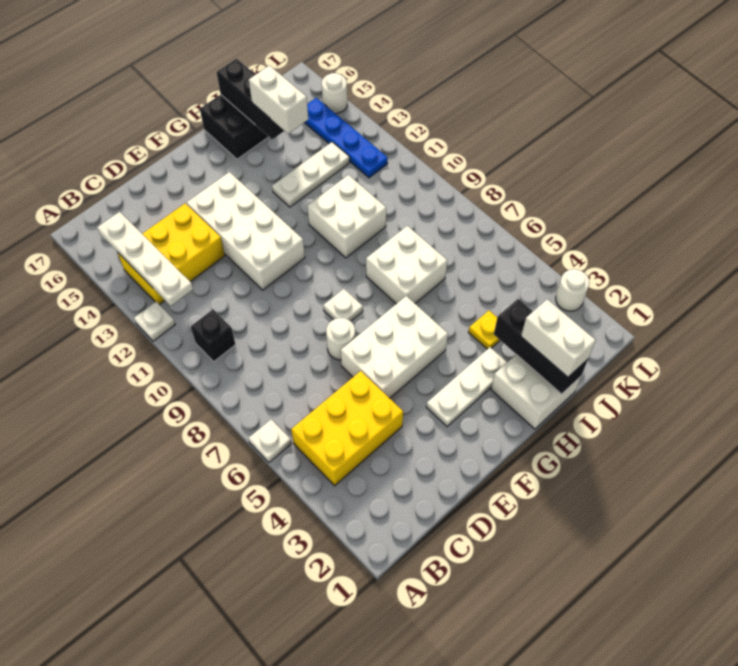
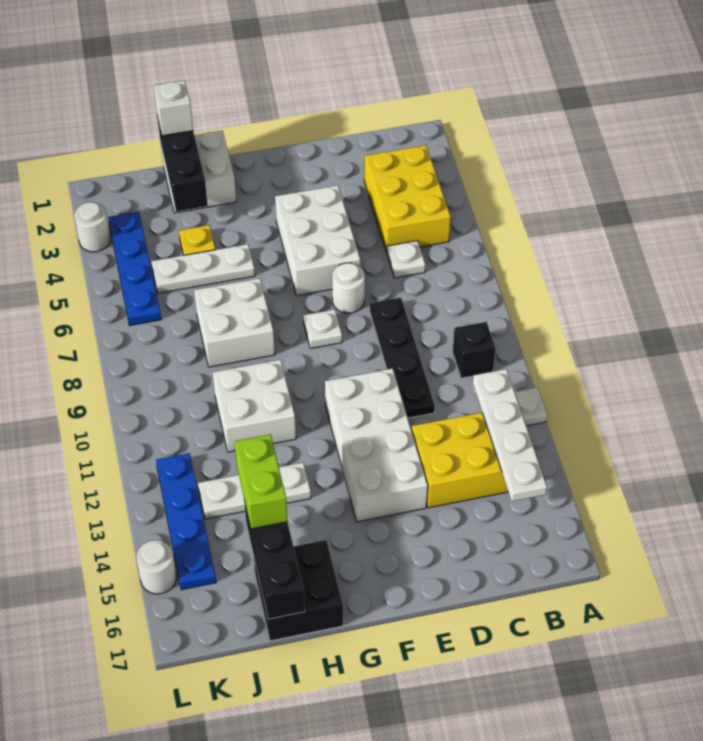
white 1x1 plate [248,419,291,462] -> white 1x1 plate moved to [387,241,425,278]
yellow 2x3 brick [291,371,403,486] -> yellow 2x3 brick turned to [364,145,451,253]
none -> black 1x4 plate [370,298,435,418]
white 2x3 brick [341,296,448,398] -> white 2x3 brick turned to [275,185,360,296]
white 1x3 plate [426,347,507,427] -> white 1x3 plate moved to [151,244,255,293]
white 1x2 brick [521,299,596,377] -> white 1x1 brick [154,80,193,136]
white 1x2 brick [249,66,308,134] -> lime 1x2 brick [234,434,288,529]
none -> blue 1x4 plate [108,212,161,325]

